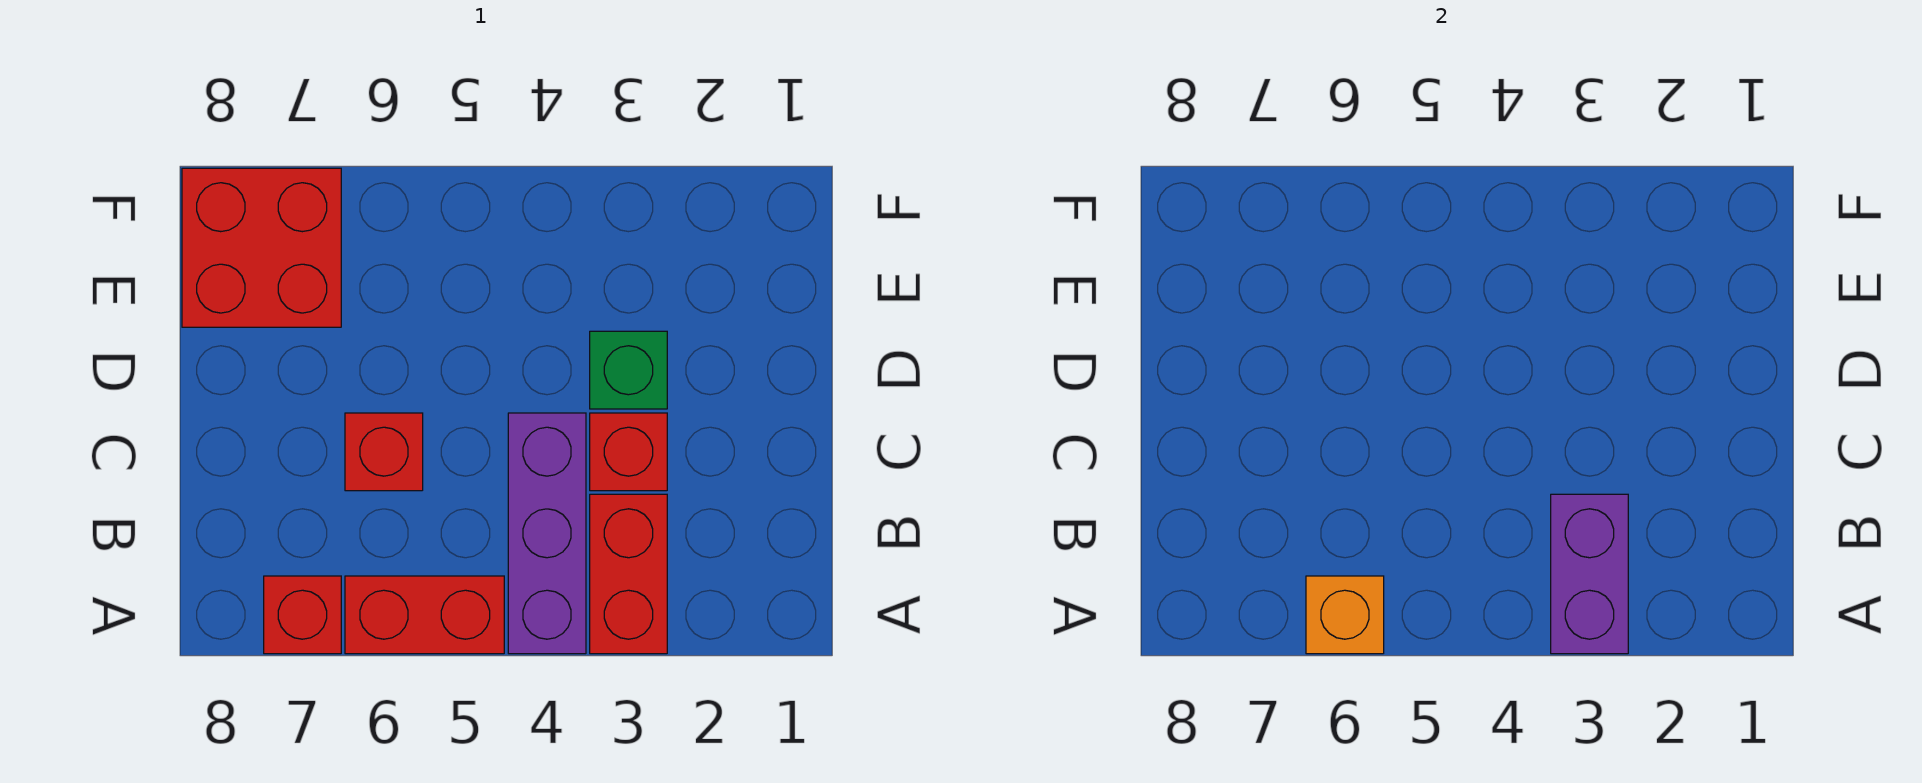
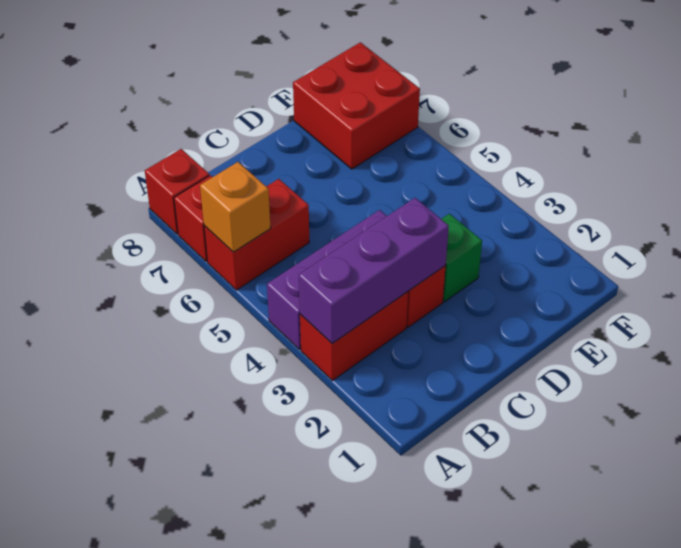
purple 1x2 brick [1551,494,1628,654] -> purple 1x3 brick [299,198,449,343]
red 1x2 brick [345,576,504,654] -> red 1x2 brick turned to [204,179,309,290]
red 1x1 brick [345,413,423,491] -> red 1x1 brick moved to [145,149,209,234]

